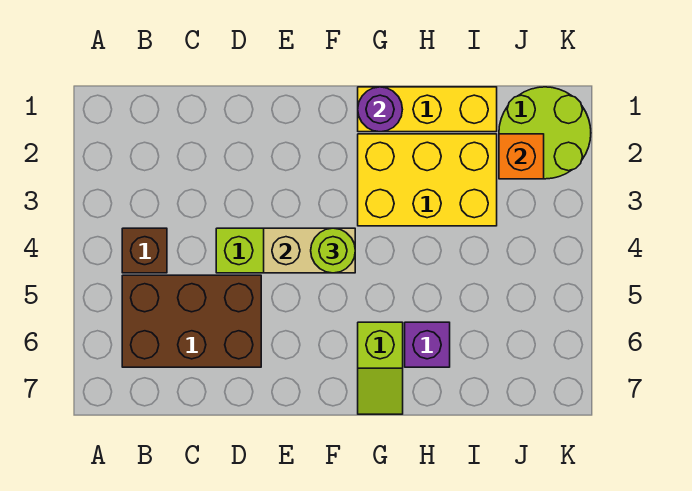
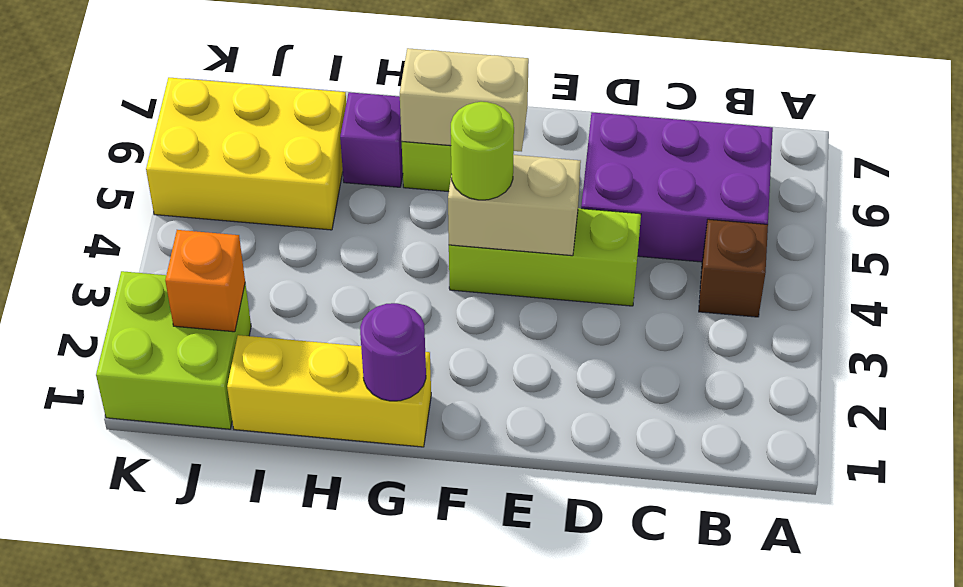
brown 2x3 brick [122,275,261,367] -> purple 2x3 brick [581,113,773,262]
none -> tan 1x2 brick [400,48,529,151]
yellow 2x3 brick [358,134,497,226] -> yellow 2x3 brick moved to [146,78,346,230]
lime 2x2 round brick [499,87,591,179] -> lime 2x2 brick [96,271,251,429]

